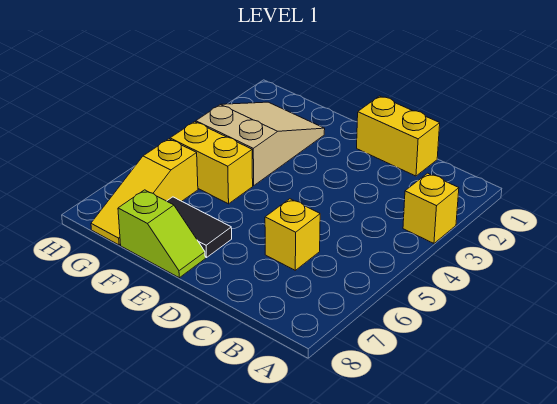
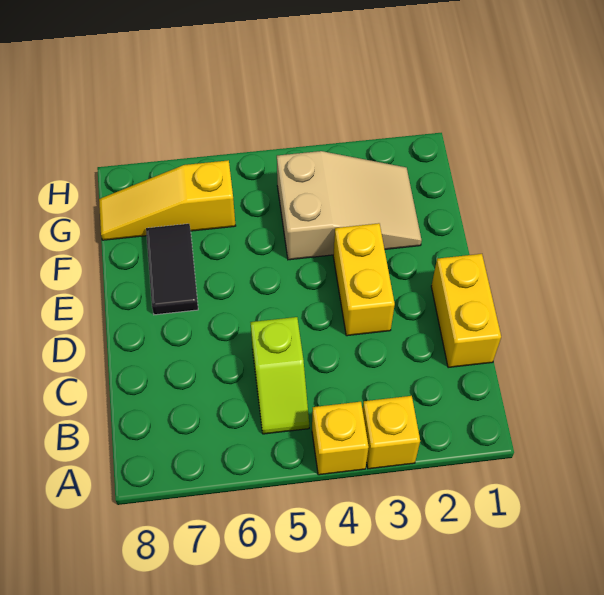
yellow 1x1 brick [265,199,320,270] -> yellow 1x1 brick moved to [312,402,369,475]
lime 1x2 slope [118,190,205,278] -> lime 1x2 slope moved to [251,317,309,434]
yellow 1x2 brick [170,122,253,204] -> yellow 1x2 brick moved to [333,223,395,336]

